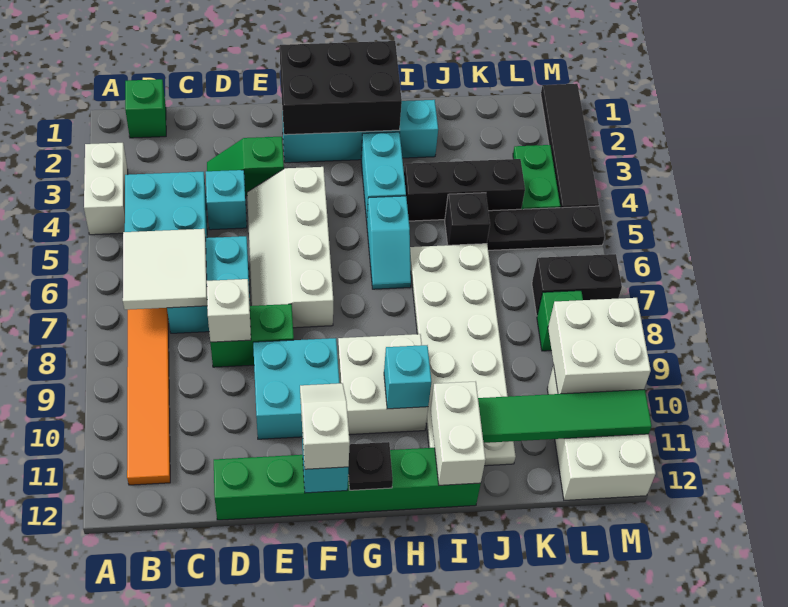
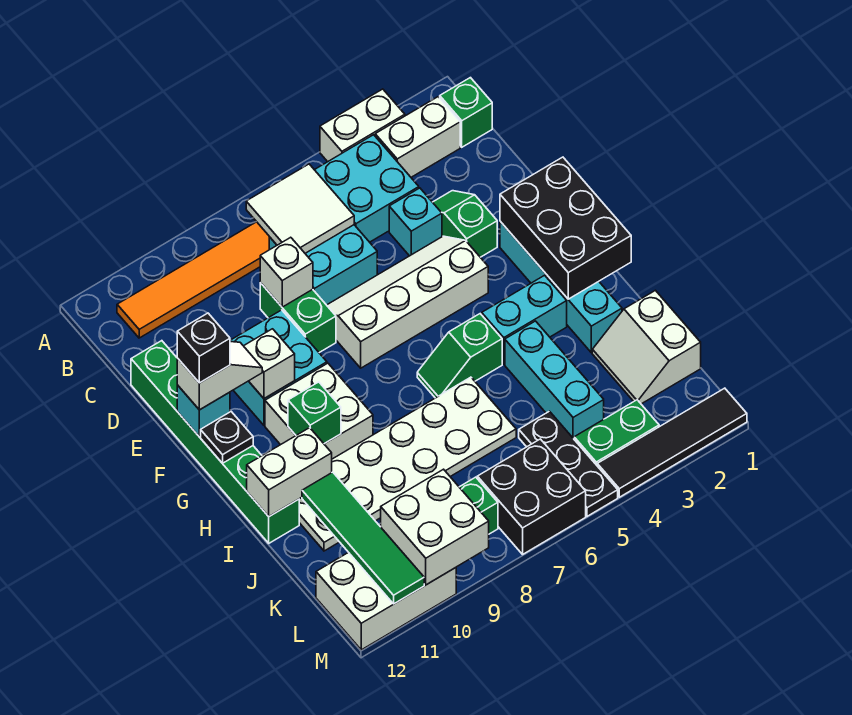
none -> white 1x2 brick [375,97,460,177]
none -> white 1x1 brick [244,329,295,399]
cyan 1x2 slope [367,196,411,289] -> green 1x2 slope [417,314,502,398]
cyan 1x1 brick [384,345,432,409] -> green 1x1 brick [288,382,341,444]
black 1x3 brick [404,159,525,221] -> cyan 1x3 brick [505,321,604,439]
none -> white 2x2 slope [592,290,701,404]
black 1x1 brick [445,193,490,245] -> black 1x1 brick moved to [177,313,230,383]
black 1x2 brick [532,254,622,315] -> black 2x2 brick [477,439,586,554]

